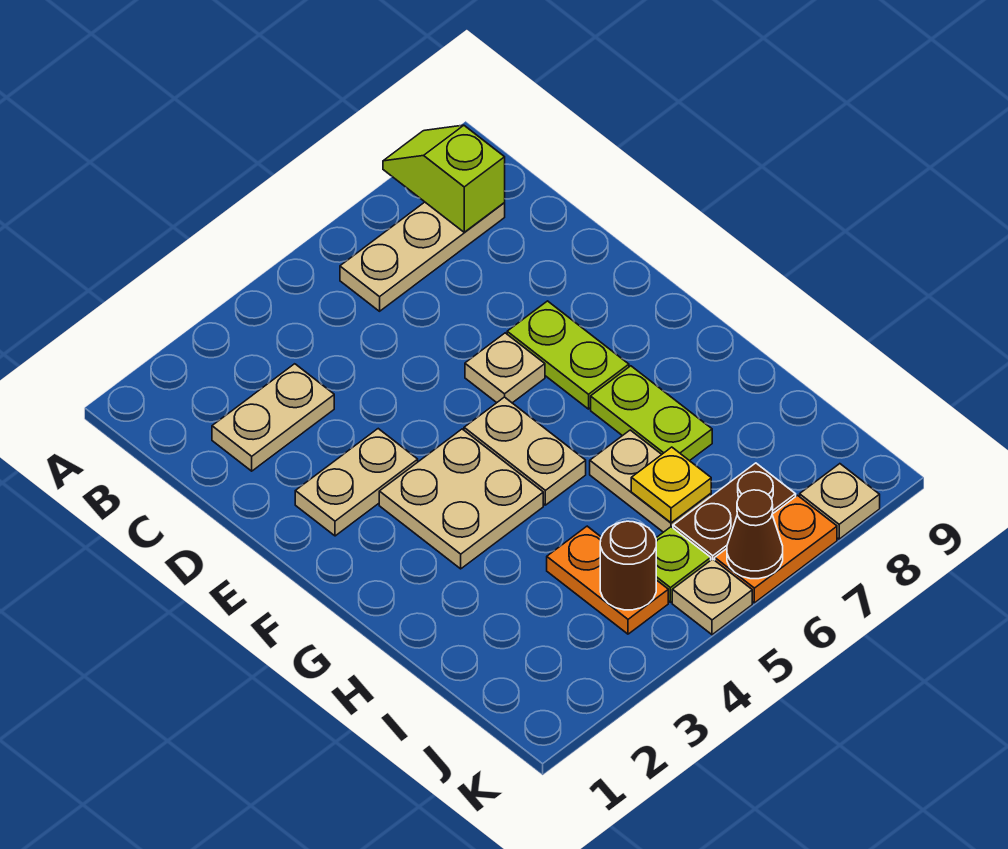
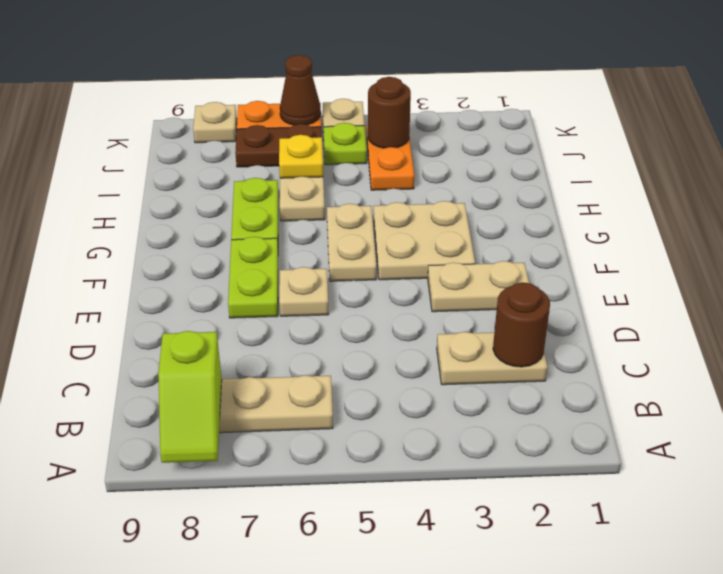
none -> brown 1x1 round brick [493,282,550,367]

